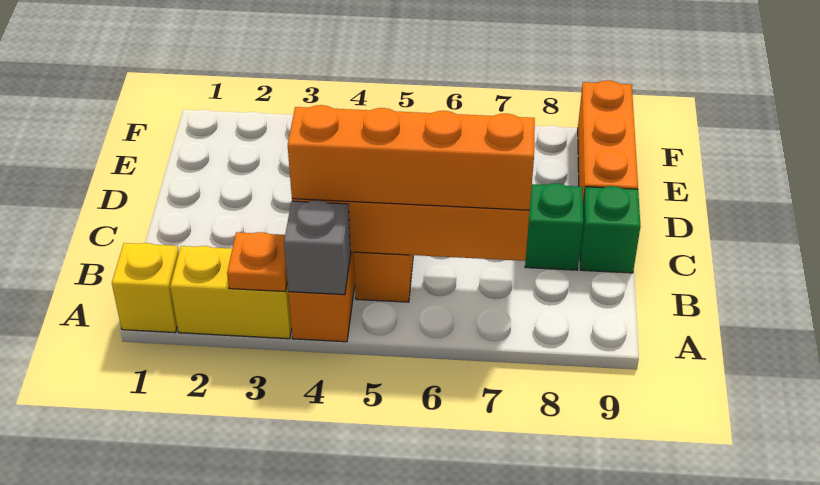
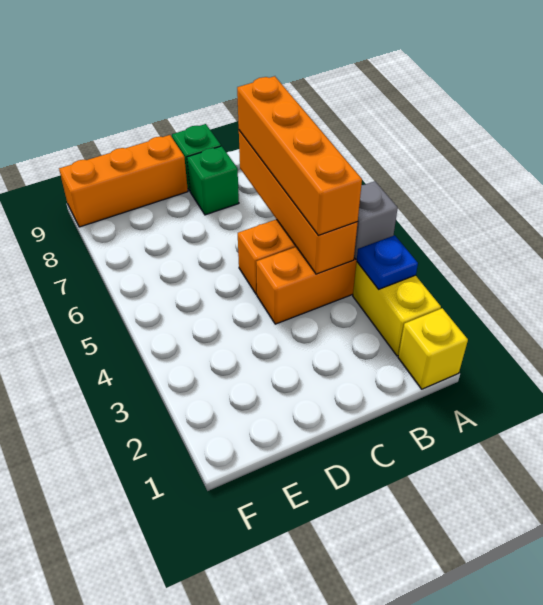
orange 1x1 plate [227,232,287,292] -> blue 1x1 plate [356,235,418,289]

